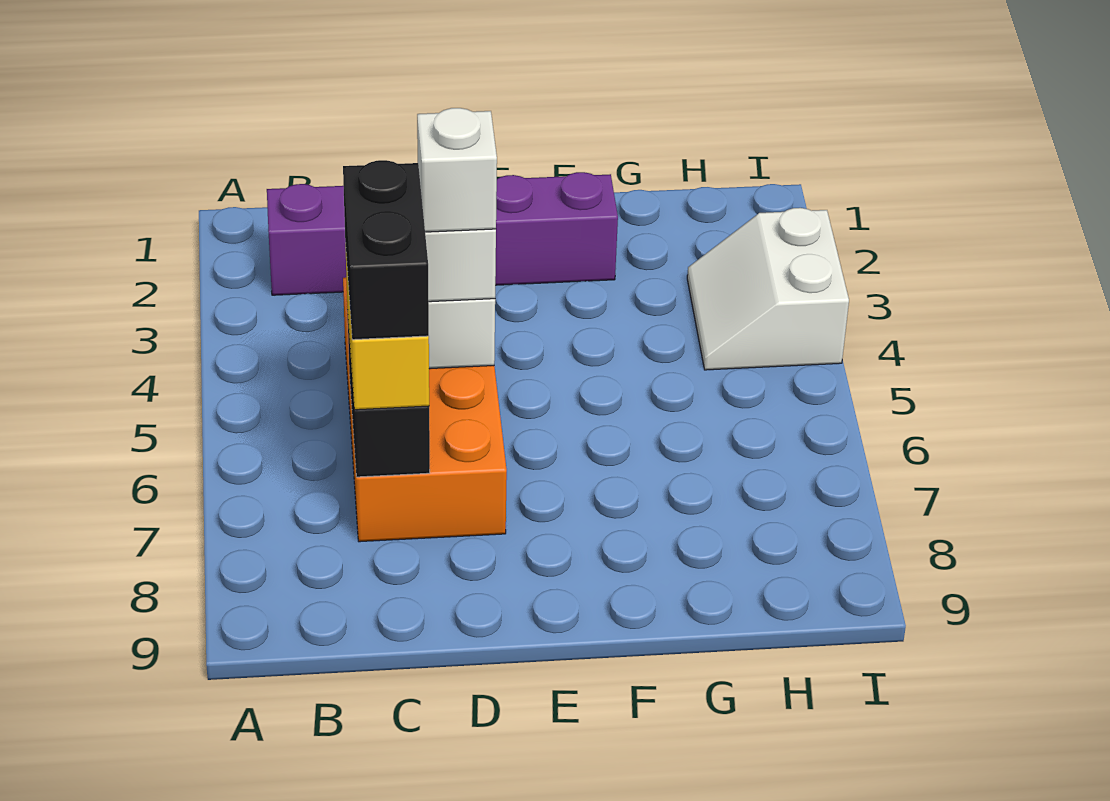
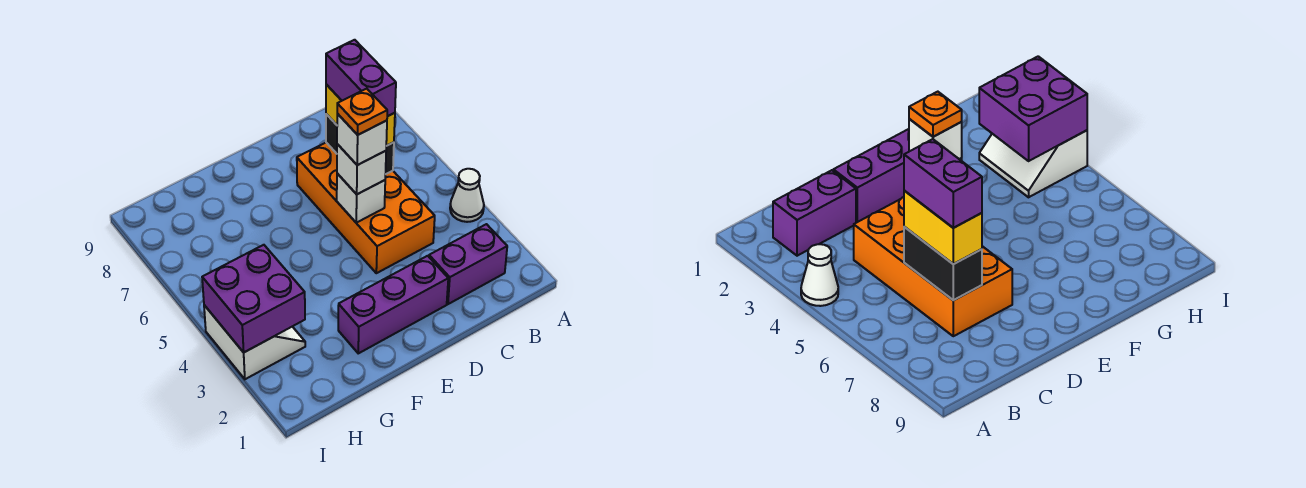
none -> white 1x1 cone [450,169,484,222]
black 1x2 brick [343,160,429,340] -> purple 1x2 brick [326,40,396,116]
none -> orange 1x1 plate [337,89,387,135]
none -> purple 2x2 brick [202,245,305,352]

